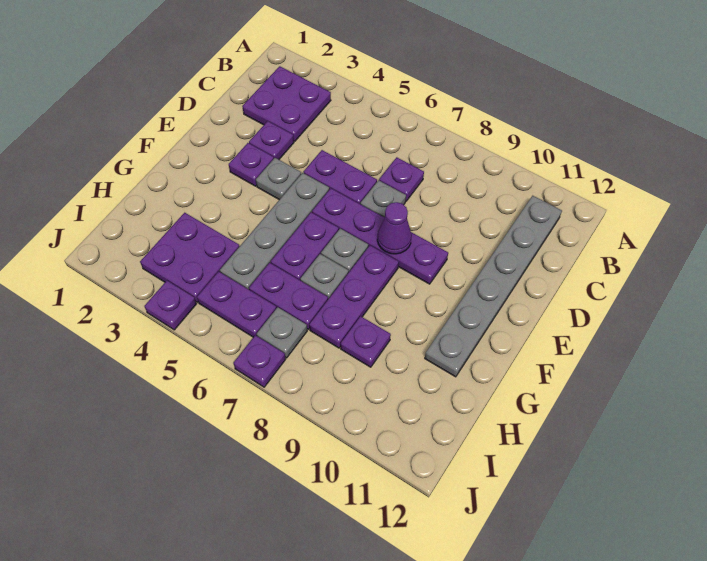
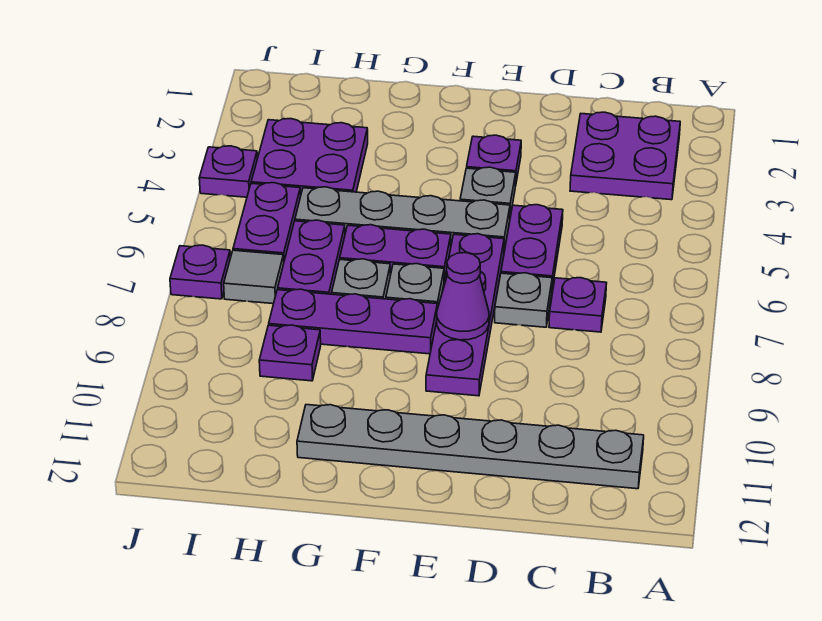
purple 1x1 plate [249,121,294,159] -> none
grey 1x1 plate [257,307,307,358] -> grey 1x1 tile [224,250,284,304]

